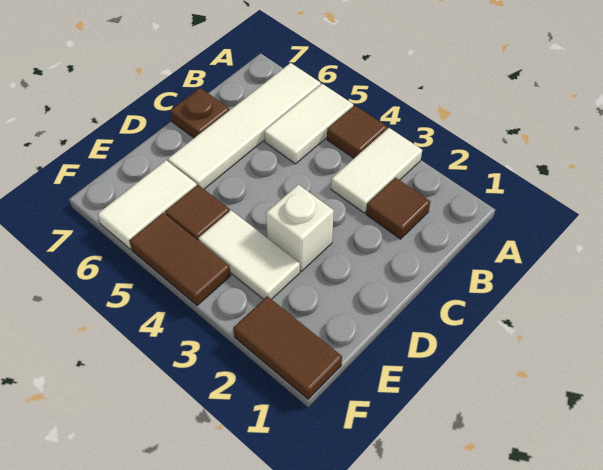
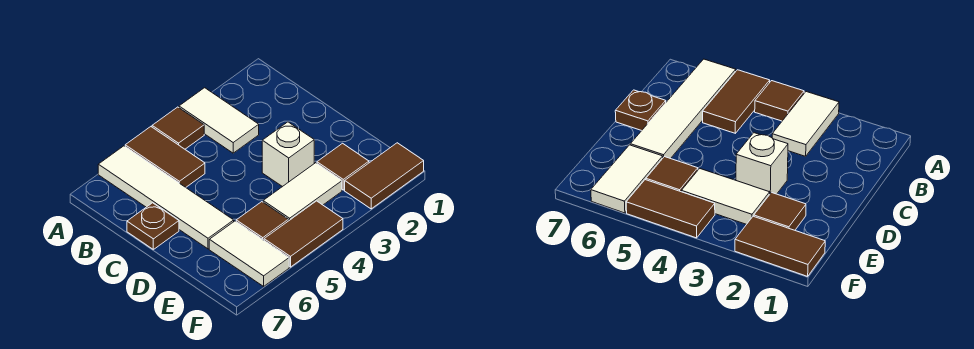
white 1x2 tile [264,84,353,164] -> brown 1x2 tile [125,127,205,187]
brown 1x1 tile [366,178,430,239] -> brown 1x1 tile moved to [317,143,369,190]

